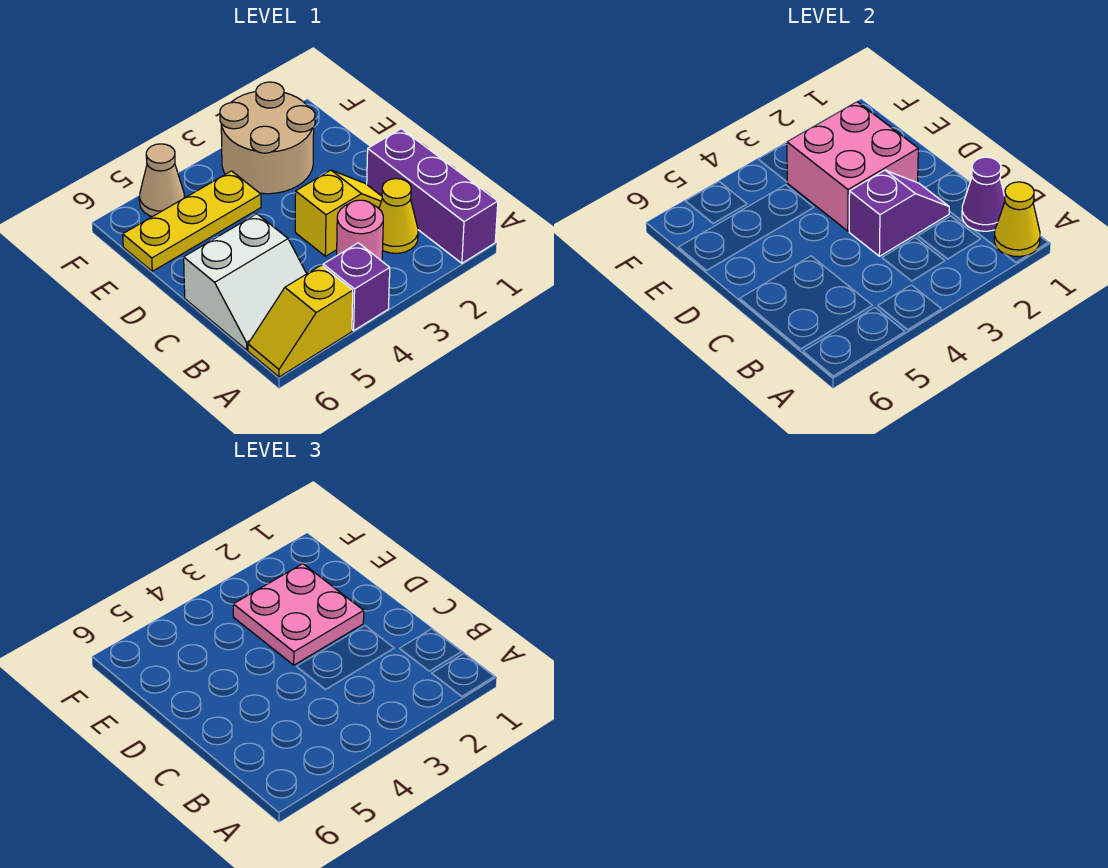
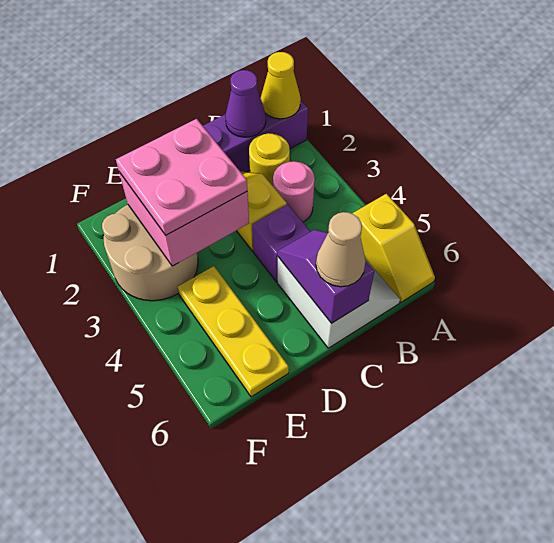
purple 1x1 brick [323,243,390,330] -> purple 1x1 brick moved to [252,204,311,282]
yellow 1x1 cone [379,179,418,253] -> yellow 1x1 round brick [249,133,290,186]
purple 1x2 slope [849,170,950,256] -> purple 1x2 slope moved to [278,230,374,323]
tan 1x1 cone [139,144,185,217] -> tan 1x1 cone moved to [316,212,366,287]

